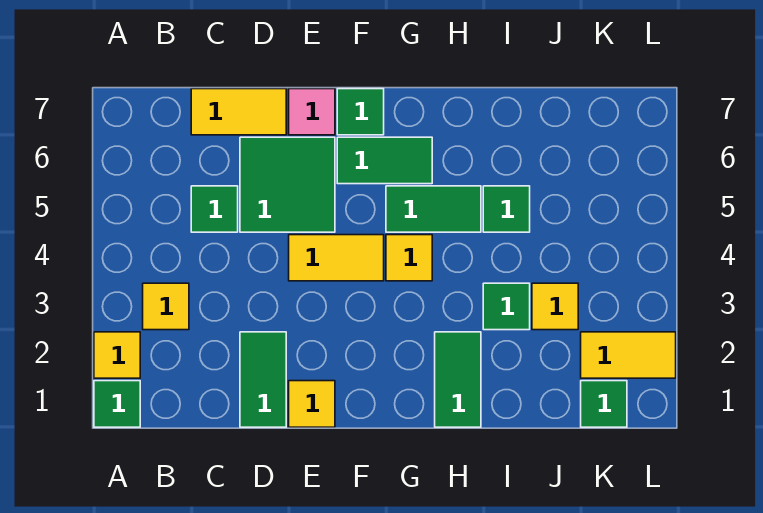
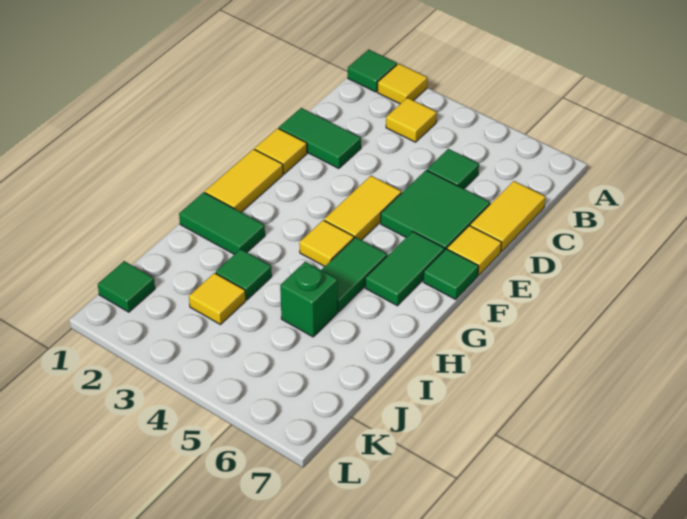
pink 1x1 tile [289,89,335,135] -> yellow 1x1 tile [447,226,501,275]
green 1x1 tile [483,186,530,232] -> green 1x1 brick [280,262,338,337]
yellow 1x2 tile [581,332,676,378] -> yellow 1x2 tile moved to [205,149,283,212]

